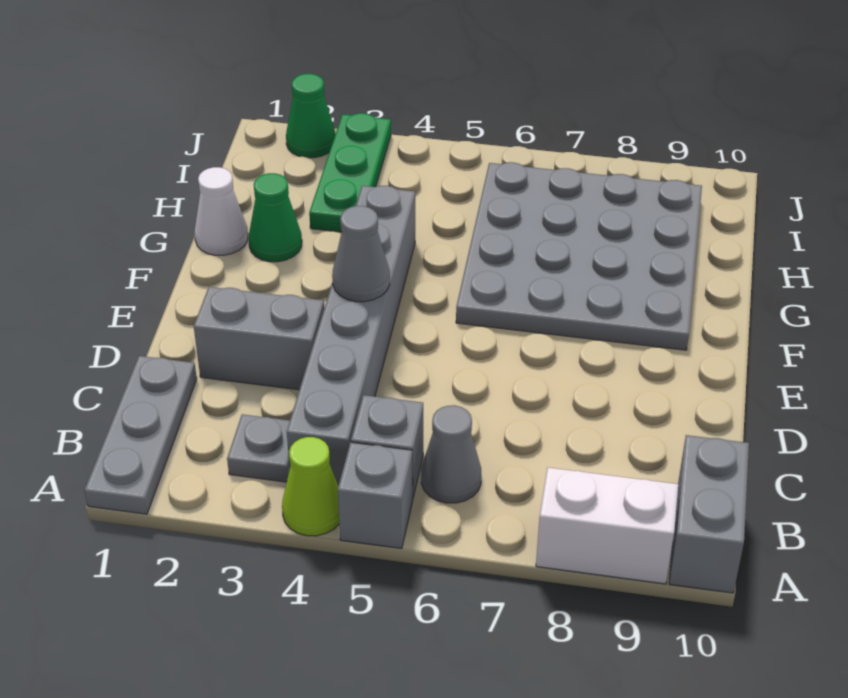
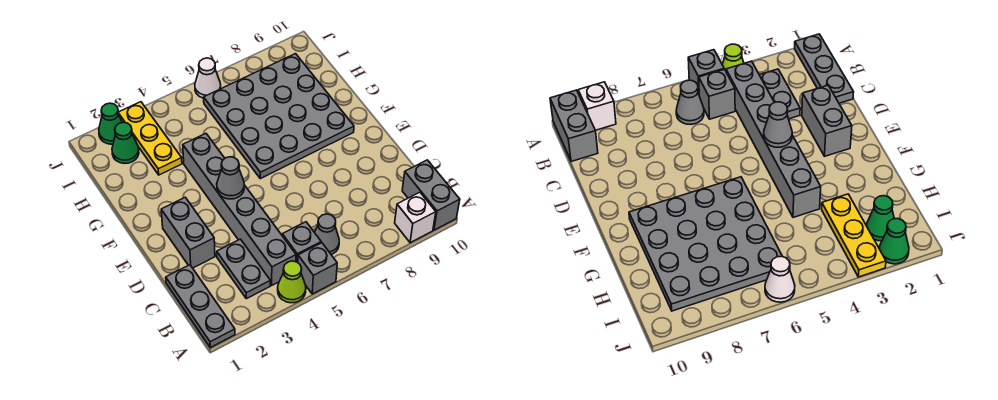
white 1x2 brick [536,467,678,584] -> white 1x1 brick [395,192,436,243]
grey 1x1 plate [227,414,290,482] -> grey 1x2 plate [217,239,270,299]
grey 1x2 brick [194,287,324,390] -> grey 1x2 brick turned to [161,197,215,268]
white 1x1 cone [194,167,248,255] -> white 1x1 cone moved to [195,58,221,98]
green 1x1 cone [249,173,302,262] -> green 1x1 cone moved to [112,122,139,163]
green 1x3 plate [309,113,391,232] -> yellow 1x3 plate [118,102,182,175]

